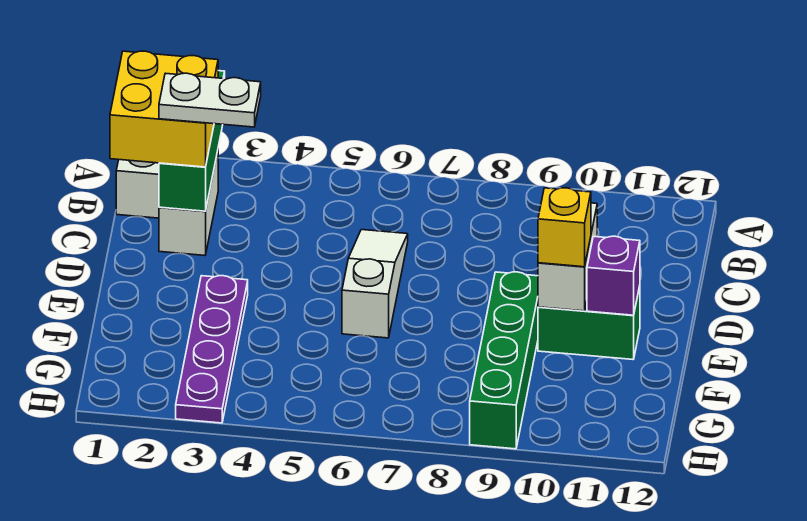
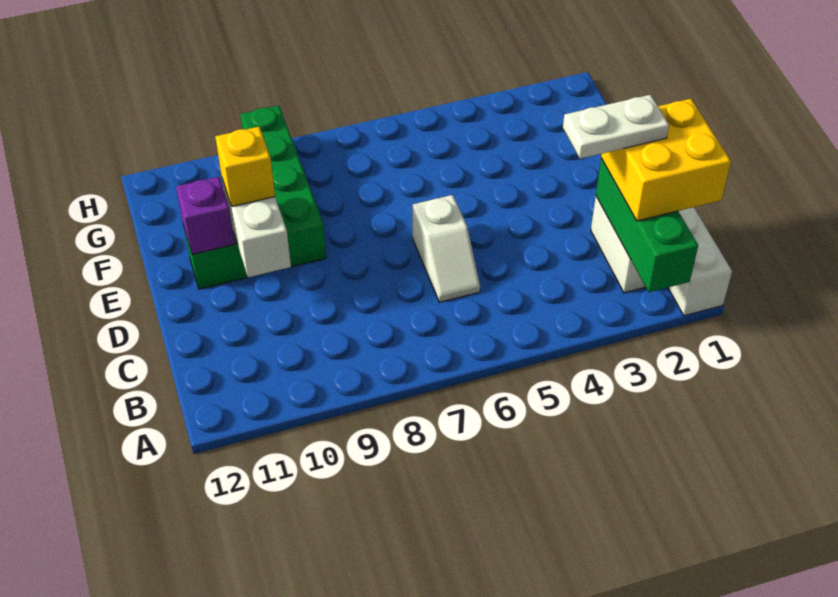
white 1x3 slope [342,230,408,338] -> white 1x2 slope [413,195,480,302]
purple 1x4 plate [176,276,248,423] -> none

